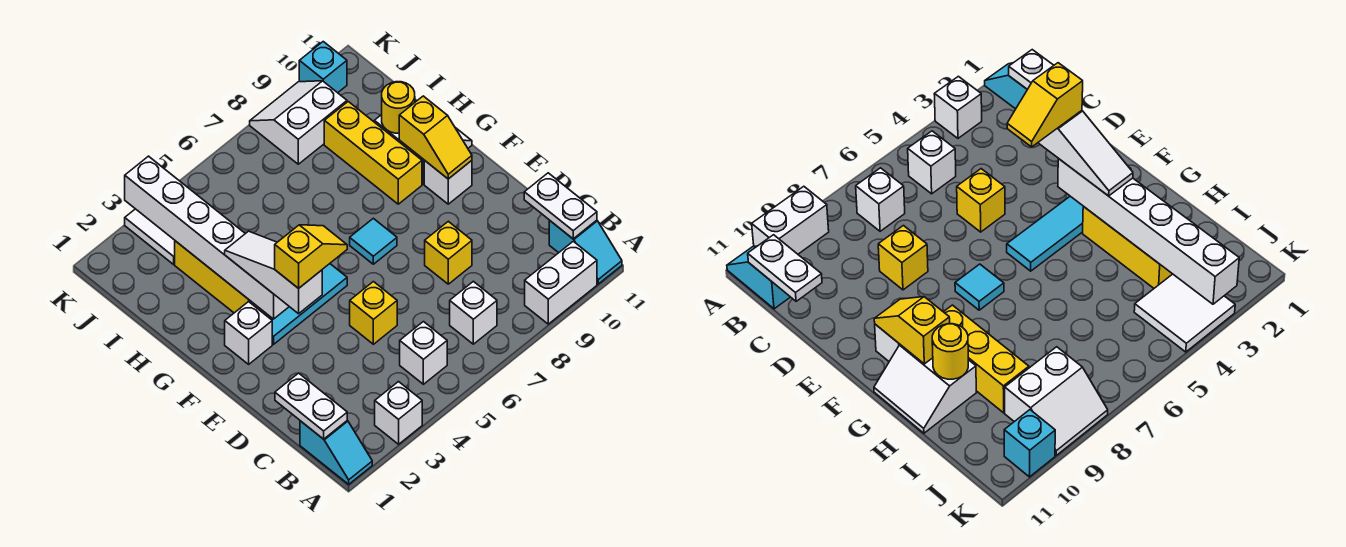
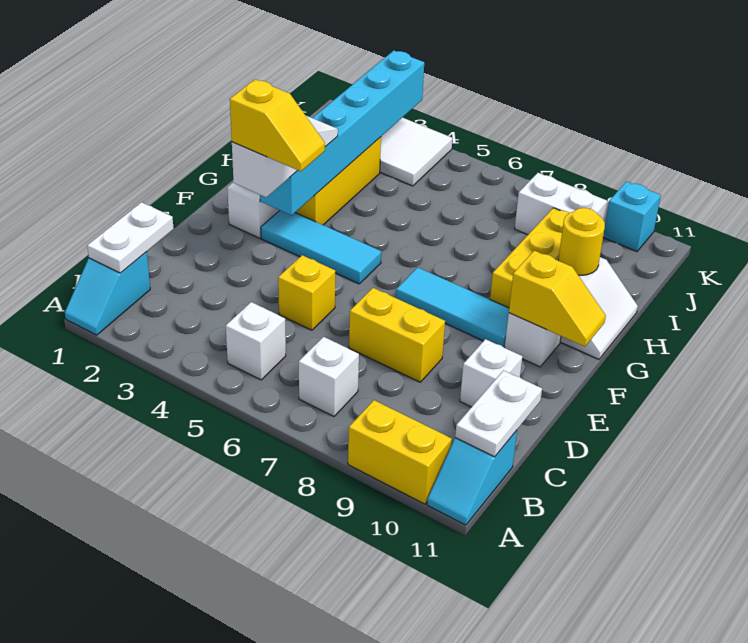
white 1x1 brick [375,382,422,444] -> white 1x1 brick moved to [460,339,522,407]
white 1x2 brick [525,241,597,324] -> yellow 1x2 brick [348,400,452,504]
yellow 1x1 brick [425,221,472,284] -> yellow 1x2 brick [349,288,445,382]
white 1x6 brick [125,156,289,319] -> cyan 1x6 brick [260,51,424,215]
cyan 1x1 tile [350,218,397,264] -> cyan 1x3 tile [396,267,509,348]
yellow 1x2 slope [399,96,472,179] -> yellow 1x2 slope turned to [509,251,606,347]

